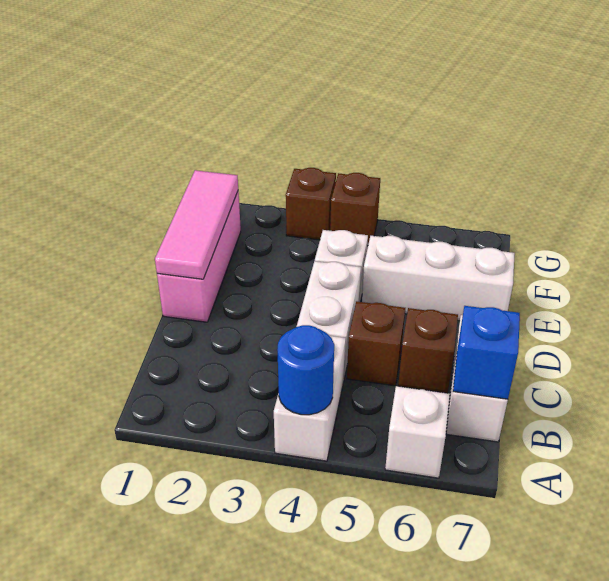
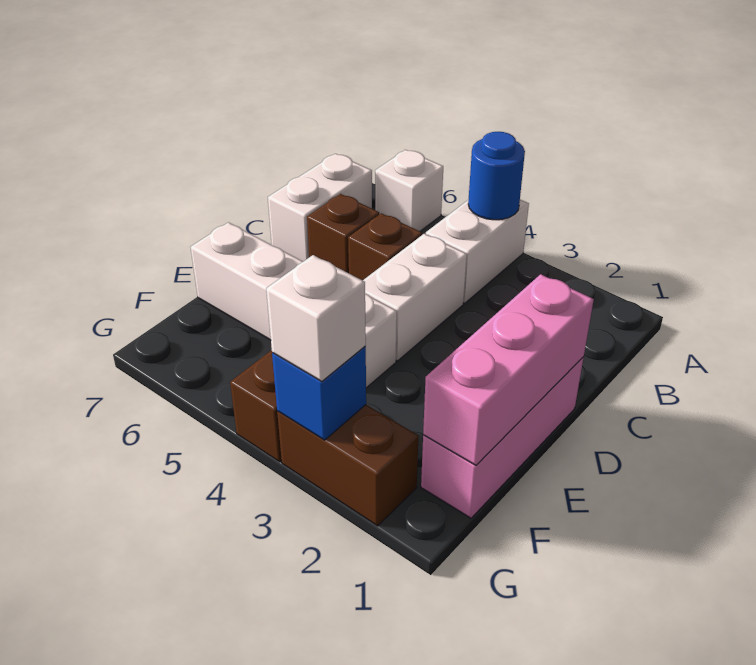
blue 1x1 brick [453,306,520,399] -> blue 1x1 brick moved to [272,347,366,440]
pink 1x3 tile [155,170,238,279] -> pink 1x3 brick [423,274,594,465]
brown 1x1 brick [286,168,336,240] -> brown 1x2 brick [277,405,419,526]
none -> white 1x1 brick [266,255,366,382]

